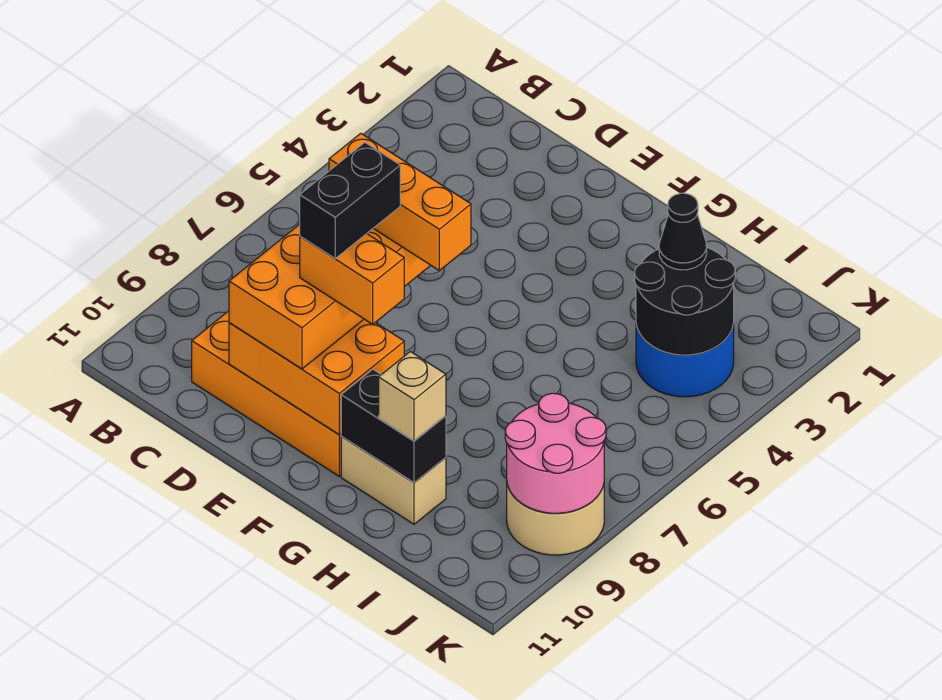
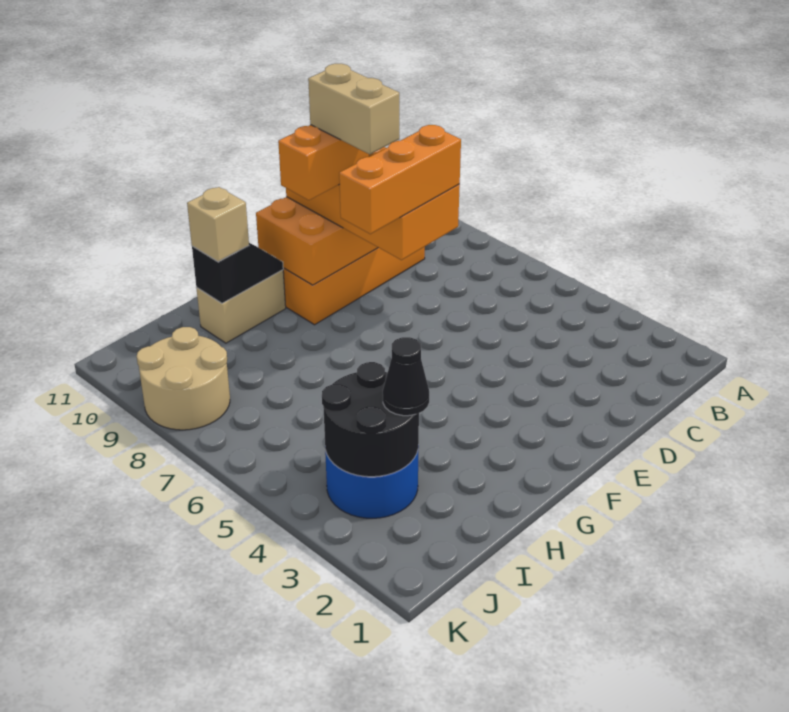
black 1x2 brick [300,142,400,258] -> tan 1x2 brick [308,64,399,154]
black 1x2 brick [341,369,446,483] -> black 1x2 slope [192,243,283,303]
pink 2x2 round brick [505,393,606,513] -> none

